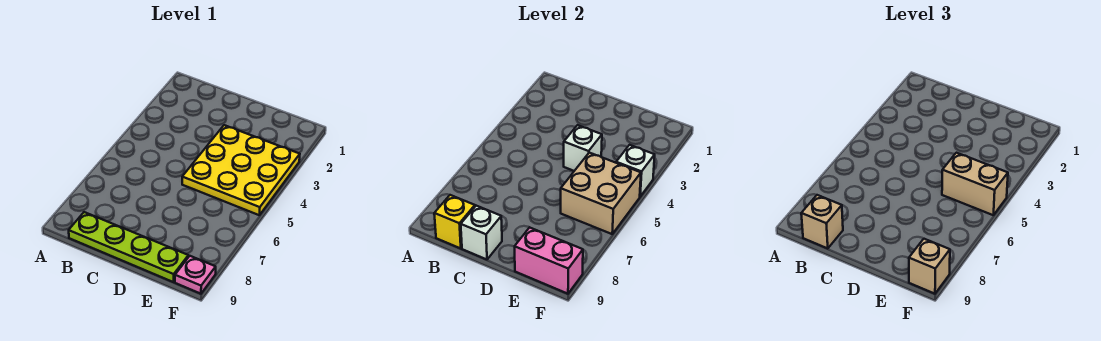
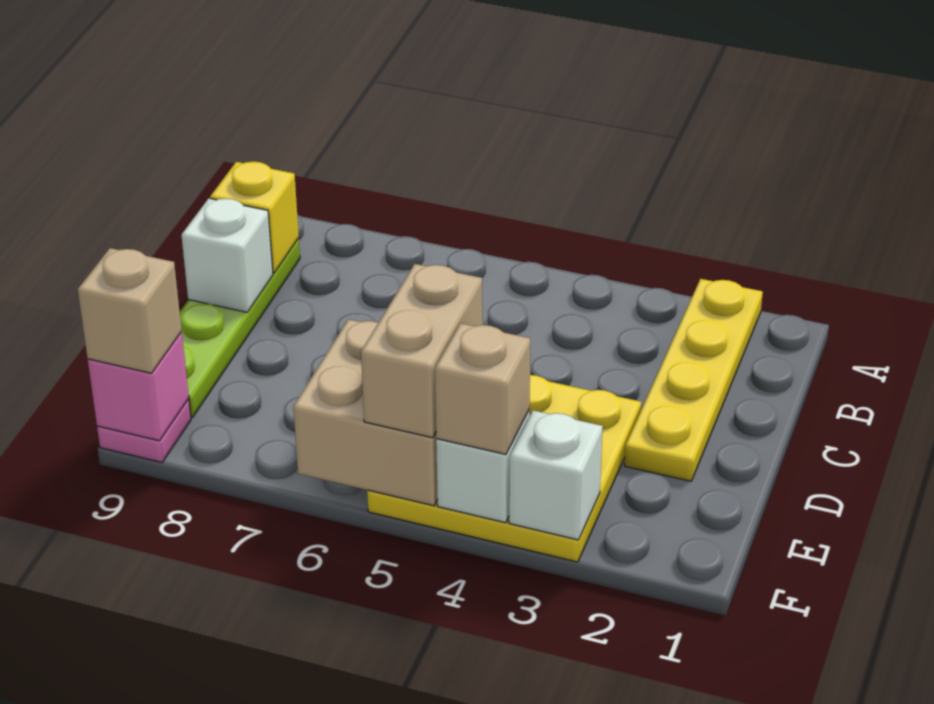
none -> yellow 1x4 plate [624,279,763,481]
tan 1x1 brick [801,195,843,249] -> tan 1x1 brick moved to [435,323,530,454]
white 1x1 brick [564,125,602,171] -> white 1x1 brick moved to [509,410,603,540]
pink 1x2 brick [515,227,583,294] -> pink 1x1 brick [88,332,189,441]

